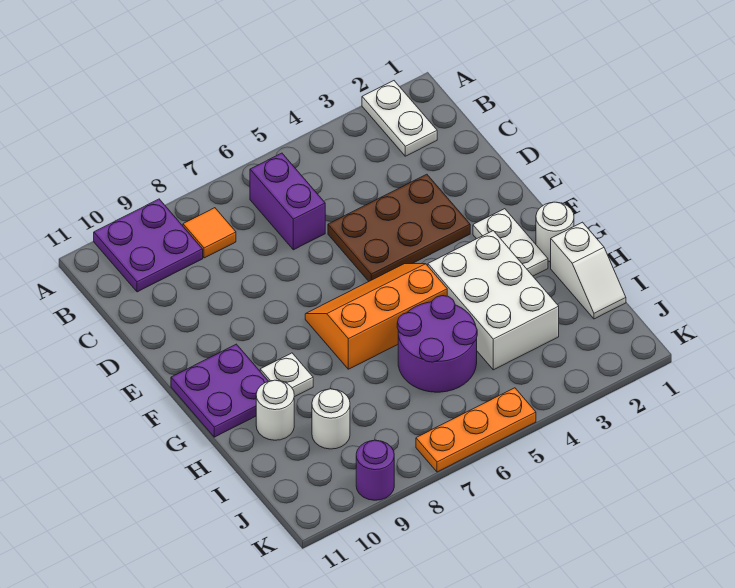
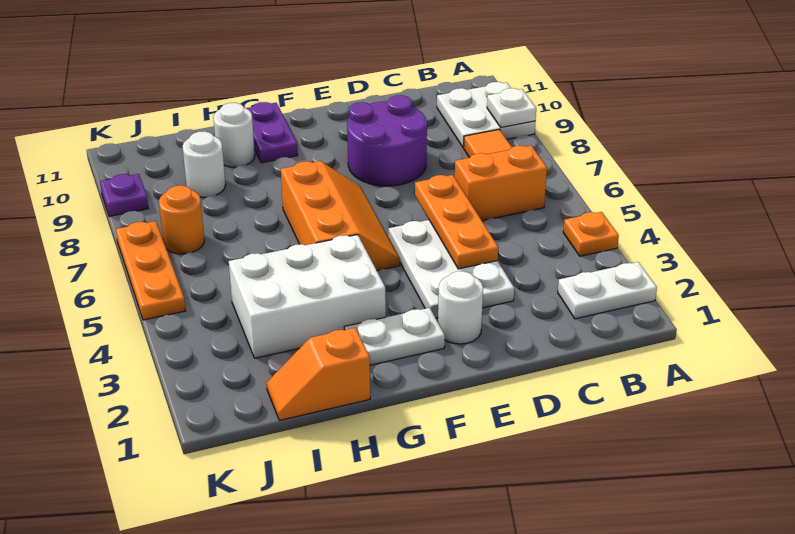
none -> orange 1x1 plate [563,212,619,256]
purple 2x2 plate [94,199,203,292] -> white 2x2 plate [437,82,535,148]
purple 1x2 brick [250,153,325,250] -> orange 1x2 brick [455,146,547,221]
brown 2x3 plate [328,174,470,281] -> white 2x3 plate [388,220,514,318]
none -> orange 1x3 plate [415,175,498,269]
purple 2x2 plate [171,344,269,437] -> purple 1x2 plate [246,102,298,163]
white 1x1 round brick [536,202,574,262] -> white 1x1 round brick moved to [438,271,483,344]
white 1x1 plate [260,353,313,397] -> white 1x1 plate moved to [487,88,536,127]
white 1x2 slope [551,222,626,319] -> orange 1x2 slope [267,328,370,420]
purple 2x2 round brick [397,296,477,392] -> purple 2x2 round brick moved to [347,95,427,186]
none -> orange 1x1 round brick [159,185,204,254]
purple 1x1 round brick [356,440,394,500] -> purple 1x1 plate [100,174,148,216]

